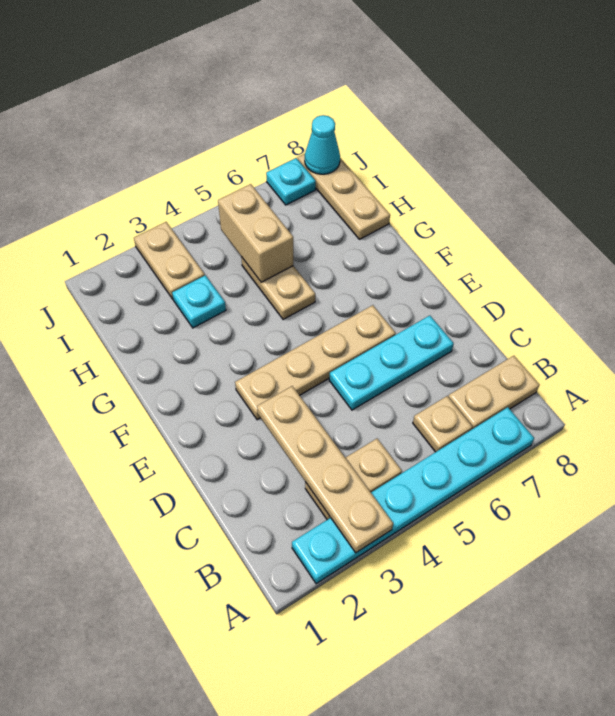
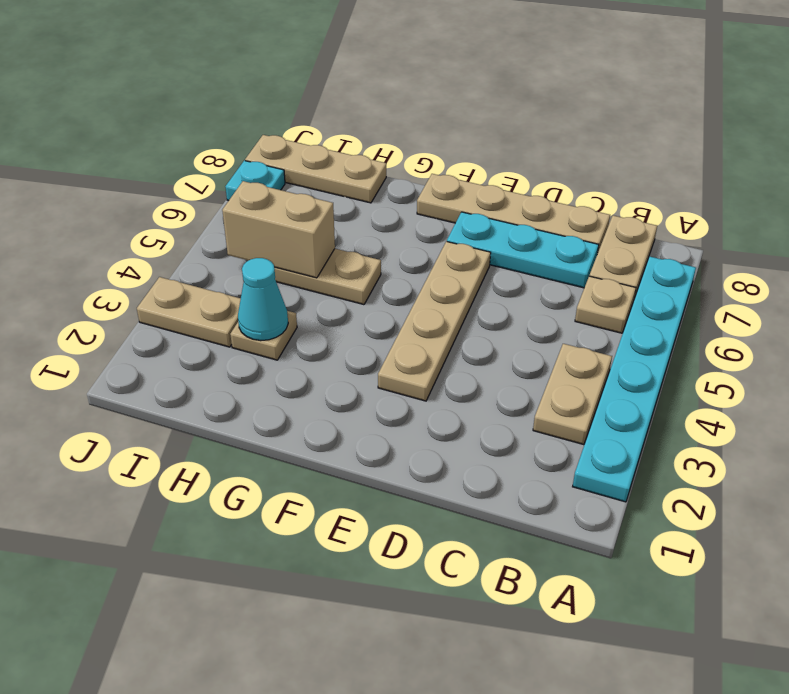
tan 1x4 plate [257,386,393,553] -> tan 1x4 plate moved to [417,174,610,254]
cyan 1x3 plate [329,316,454,410] -> cyan 1x3 plate turned to [447,212,599,288]
cyan 1x1 plate [172,275,226,328] -> tan 1x1 plate [230,311,297,360]
cyan 1x1 cone [305,115,340,174] -> cyan 1x1 cone moved to [238,258,288,341]

